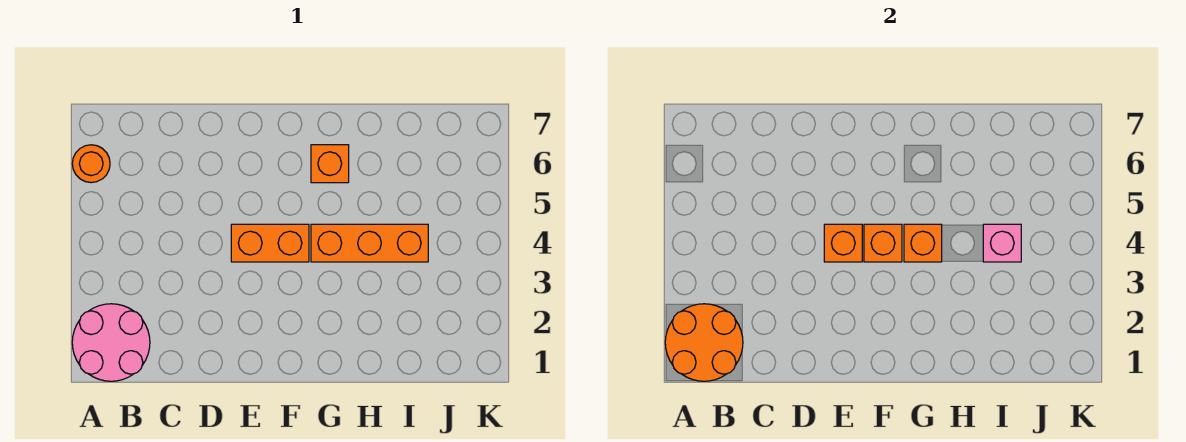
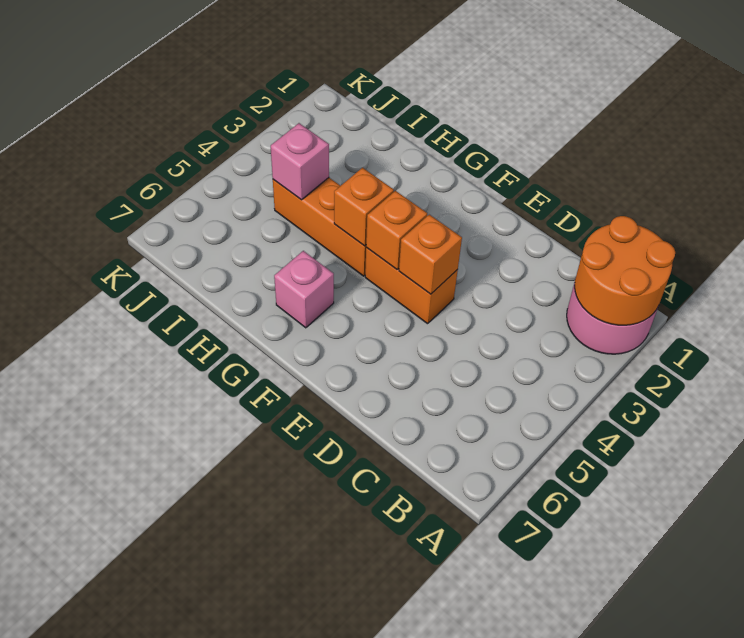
orange 1x1 round brick [72,145,110,183] -> none
orange 1x1 brick [311,145,349,183] -> pink 1x1 brick [274,251,334,328]

